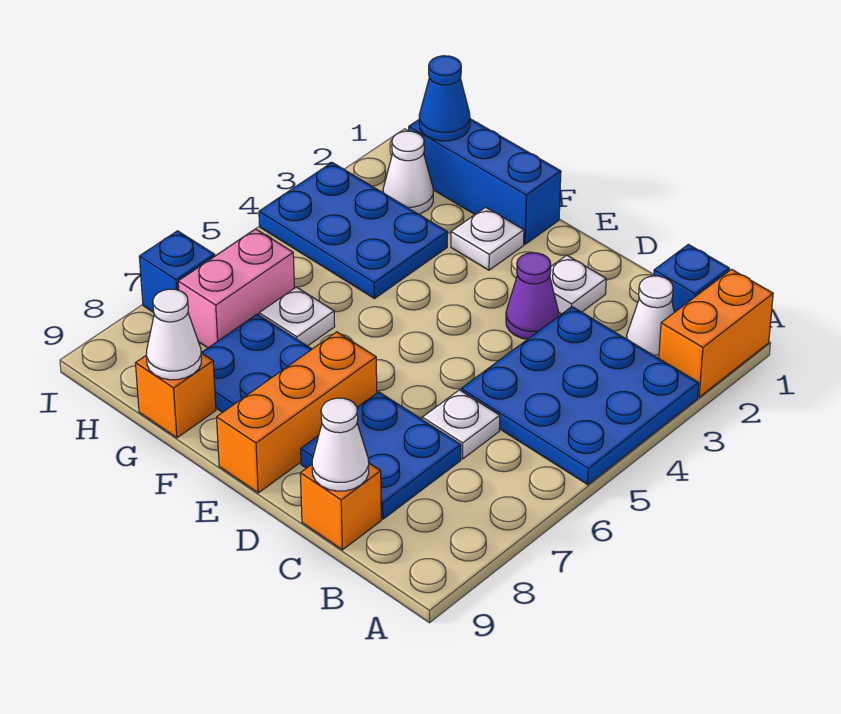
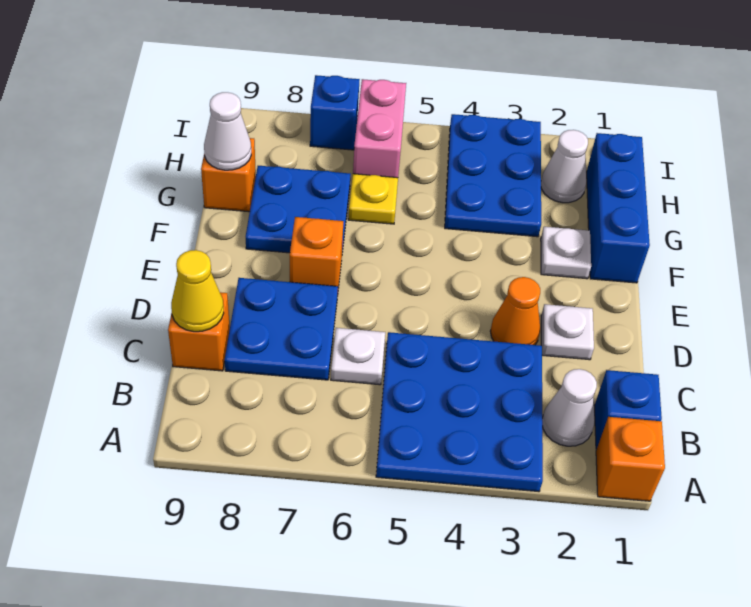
orange 1x2 brick [659,269,773,397] -> orange 1x1 brick [596,417,665,501]
white 1x1 cone [312,398,369,491] -> yellow 1x1 cone [171,250,224,332]
purple 1x1 cone [506,253,559,339] -> orange 1x1 cone [490,277,540,345]
orange 1x3 brick [217,332,377,493] -> orange 1x1 brick [290,217,343,288]
white 1x1 plate [259,287,335,346] -> yellow 1x1 plate [348,174,398,224]
blue 1x1 cone [419,56,470,141] -> none
pink 1x2 brick [178,229,295,348] -> pink 1x2 brick turned to [353,79,406,178]

